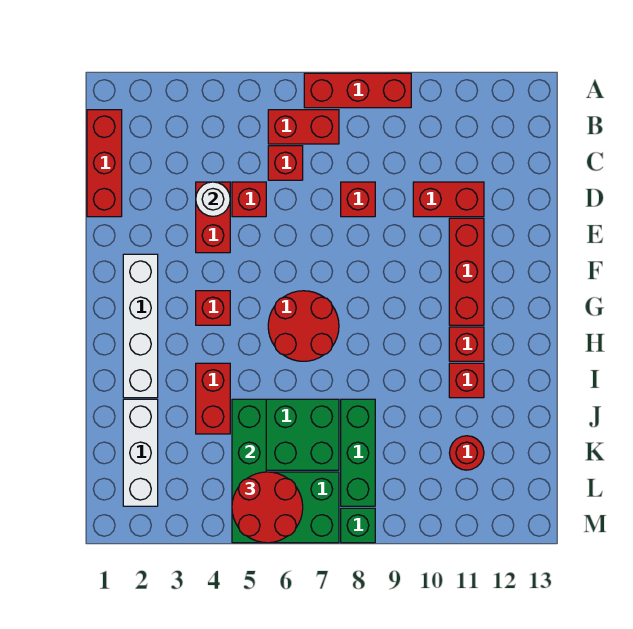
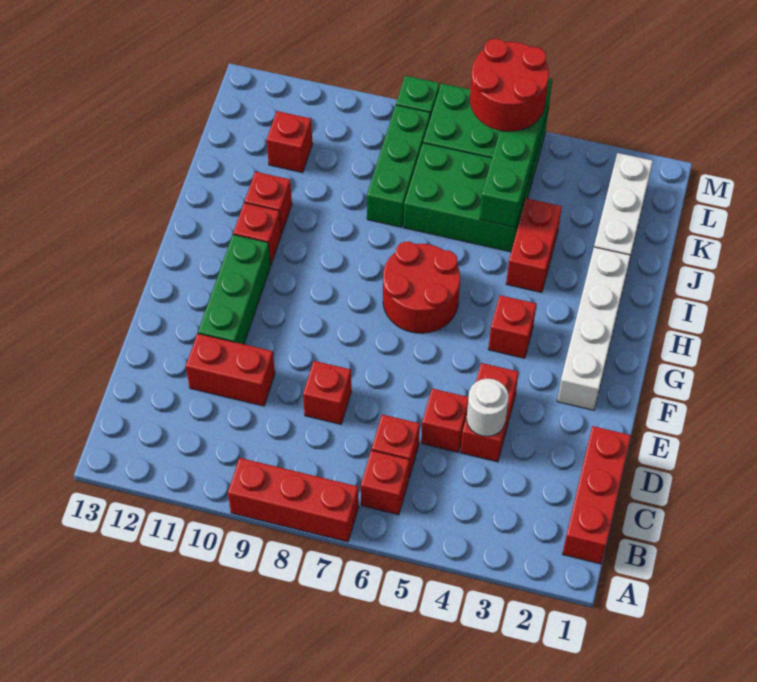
red 1x2 brick [268,110,339,144] -> red 1x1 brick [361,450,409,515]
red 1x3 brick [449,218,484,325] -> green 1x3 brick [198,235,271,344]
red 1x1 round brick [450,436,484,470] -> red 1x1 brick [267,111,312,173]

